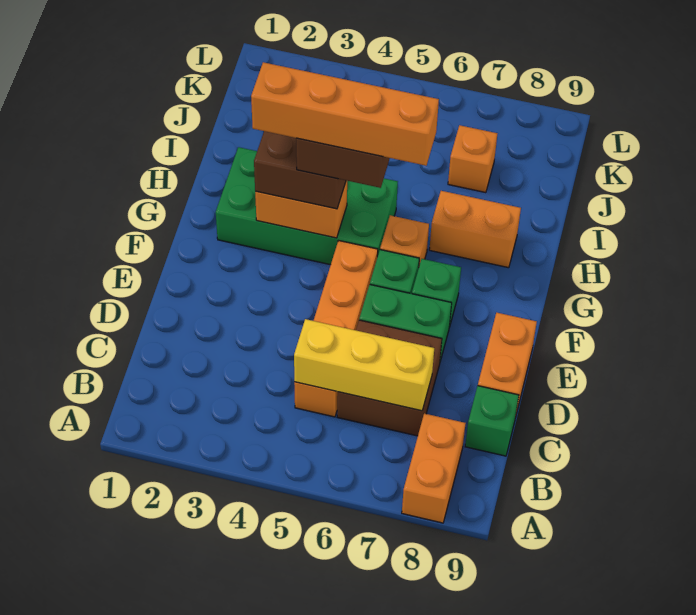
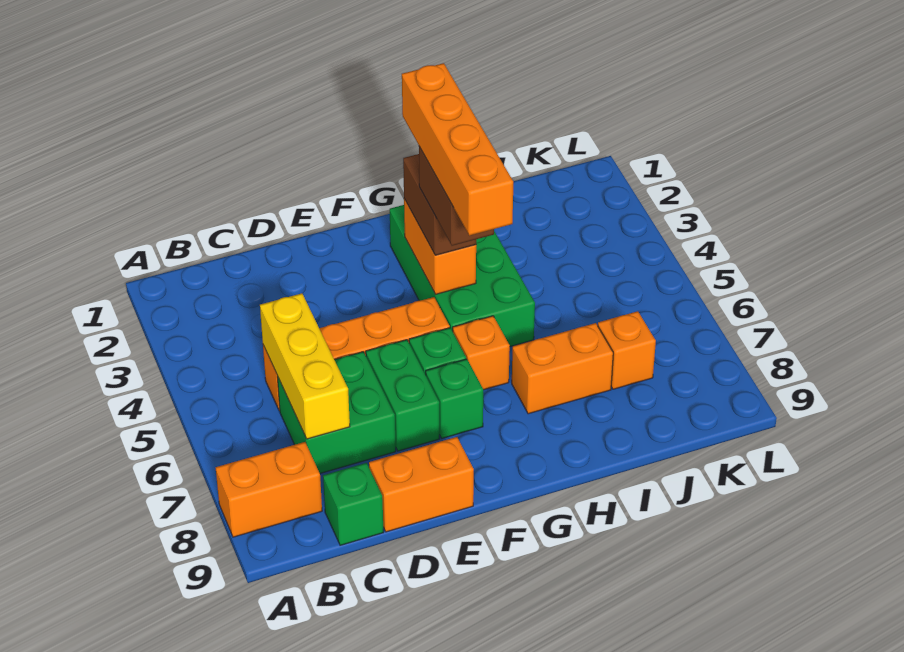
brown 2x2 brick [337,320,442,436] -> green 2x2 brick [277,352,396,473]
orange 1x2 brick [429,191,521,268] -> orange 1x2 brick turned to [512,323,613,414]

